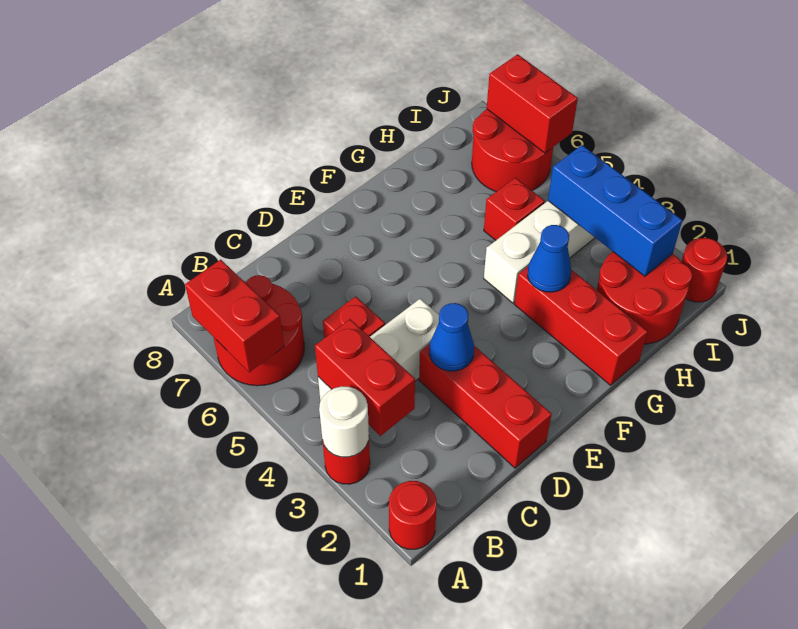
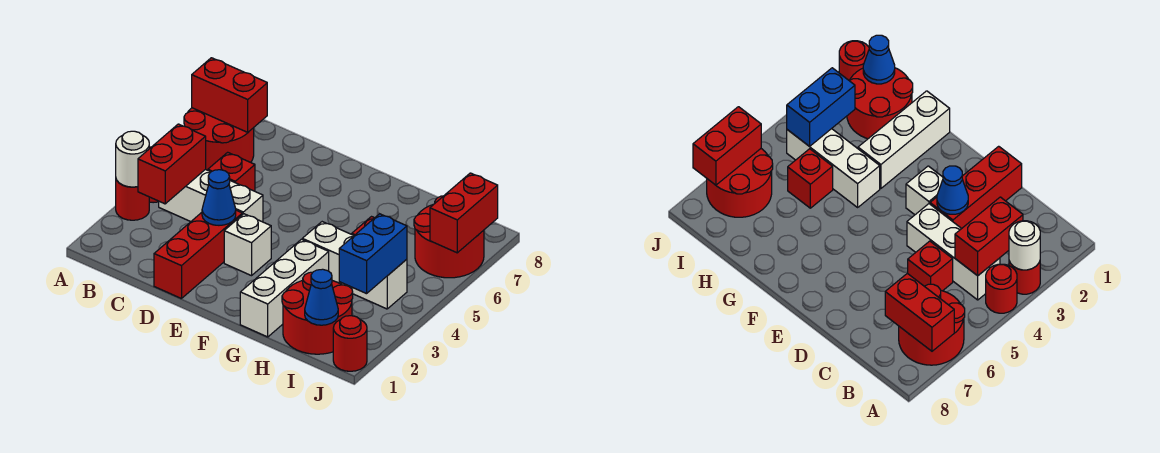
red 1x1 round brick [389,481,437,549] -> red 1x1 round brick moved to [986,264,1017,313]
red 1x2 brick [185,260,284,372] -> red 1x2 brick turned to [192,58,267,132]
none -> white 1x1 brick [224,214,271,276]
red 1x3 brick [514,267,648,385] -> white 1x3 brick [240,239,329,337]
blue 1x1 cone [528,225,571,292] -> blue 1x1 cone moved to [305,269,338,325]
blue 1x3 brick [548,145,682,276] -> blue 1x2 brick [339,214,407,294]

